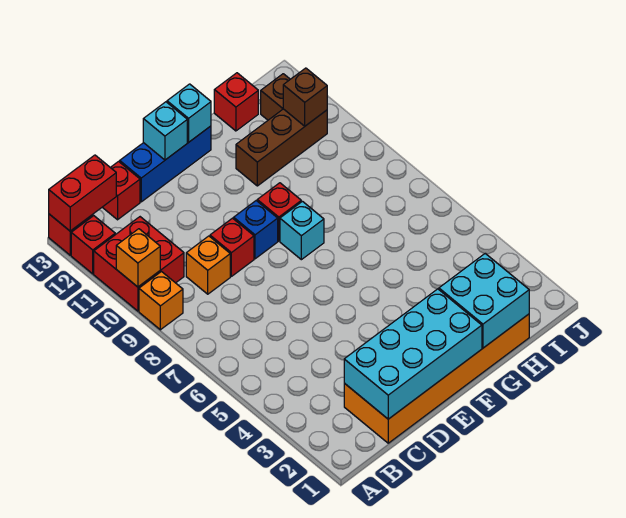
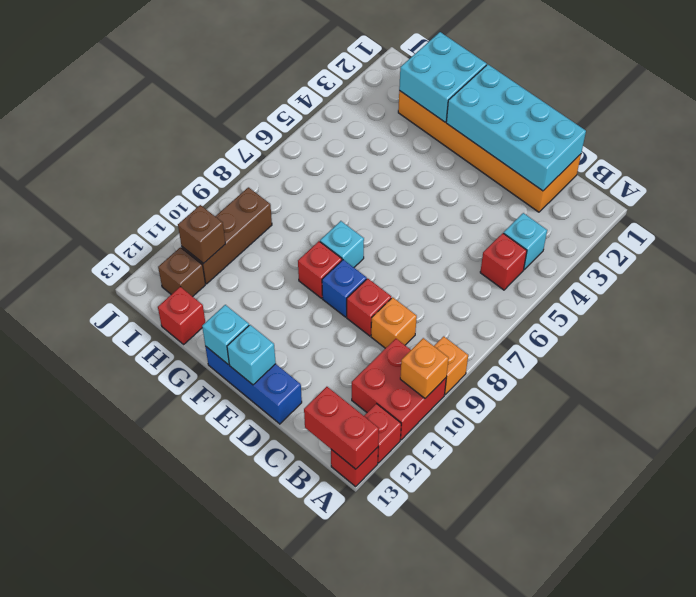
none -> cyan 1x1 brick [504,213,547,270]
red 1x1 brick [102,162,140,220] -> red 1x1 brick moved to [480,233,527,290]
brown 1x3 brick [236,109,327,186] -> brown 1x3 brick turned to [182,187,272,284]

